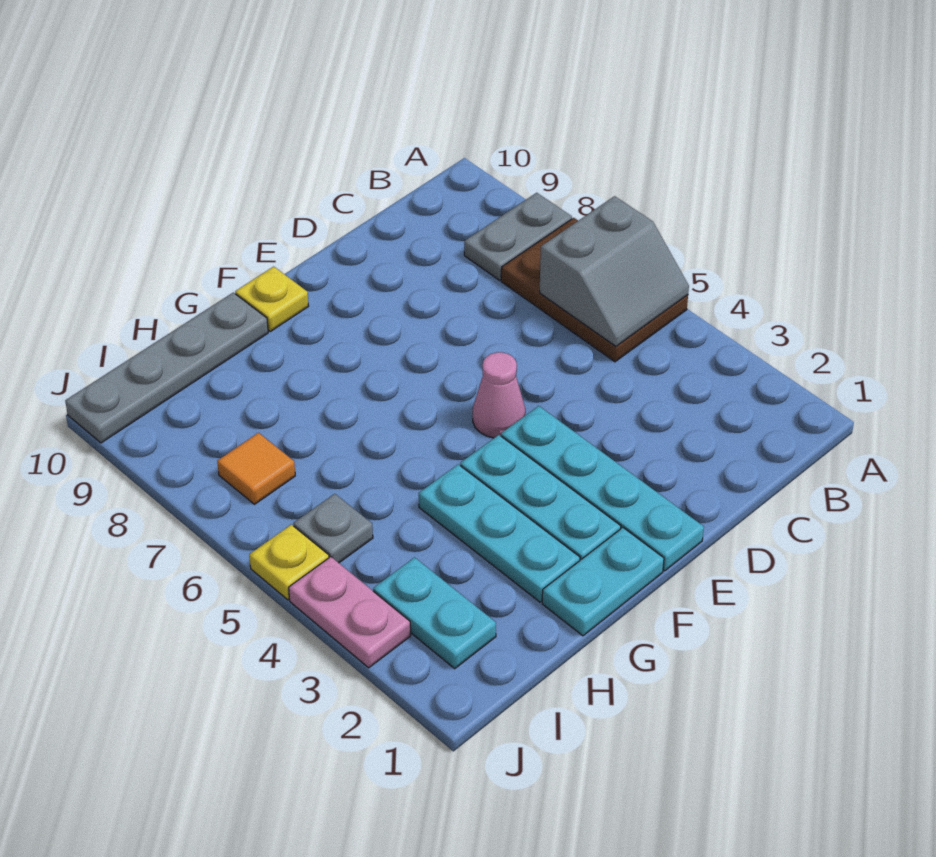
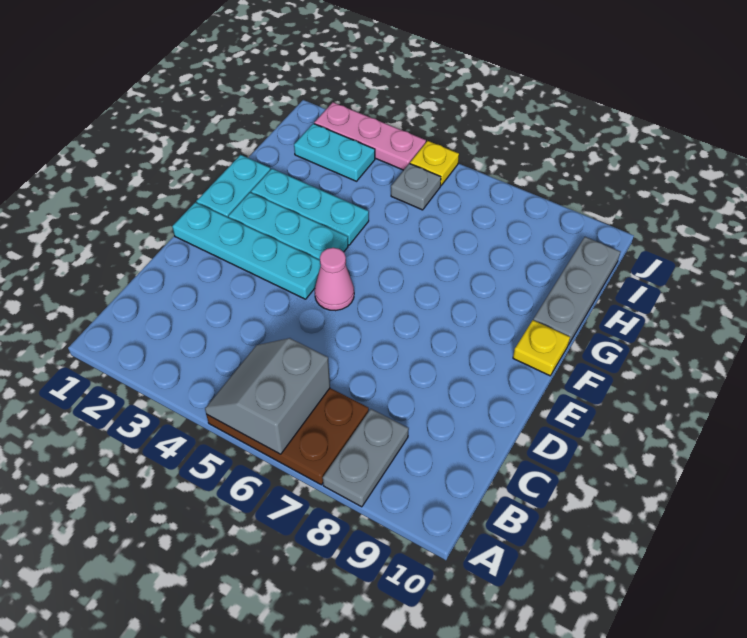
grey 1x4 plate [65,293,268,443] -> grey 1x3 plate [533,237,620,345]
orange 1x1 tile [217,433,295,504] -> none
pink 1x2 plate [289,557,411,668] -> pink 1x3 plate [314,102,426,170]

